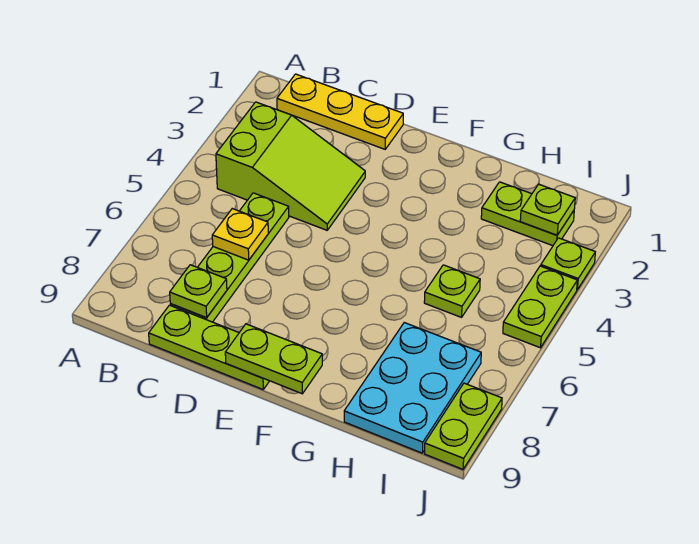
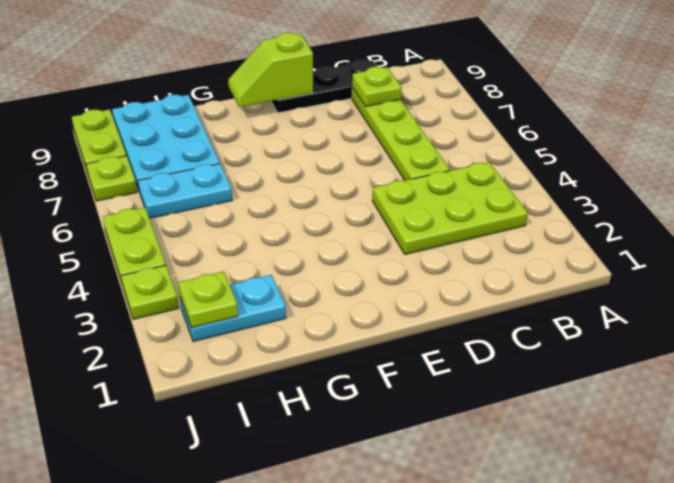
yellow 1x3 plate [277,74,403,149] -> none
lime 2x3 slope [216,102,365,230] -> lime 2x3 plate [372,162,528,254]
yellow 1x1 plate [212,209,268,260] -> none
lime 1x3 plate [149,305,269,389] -> black 1x3 plate [271,60,377,113]
lime 1x2 plate [225,324,322,394] -> lime 1x2 slope [228,33,313,107]
lime 1x2 plate [481,182,574,246] -> cyan 1x2 plate [180,275,286,342]
lime 1x1 plate [424,265,480,317] -> lime 1x1 plate moved to [86,156,137,201]
none -> cyan 1x2 plate [138,164,232,218]

